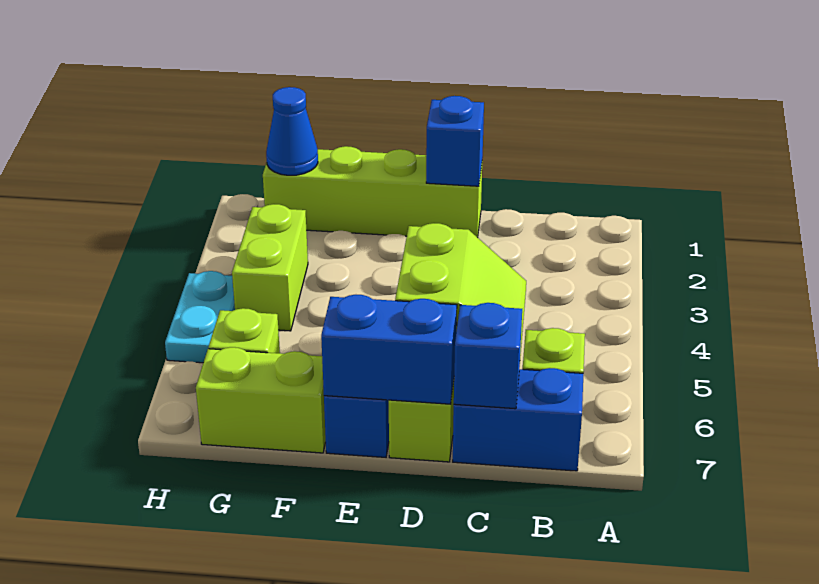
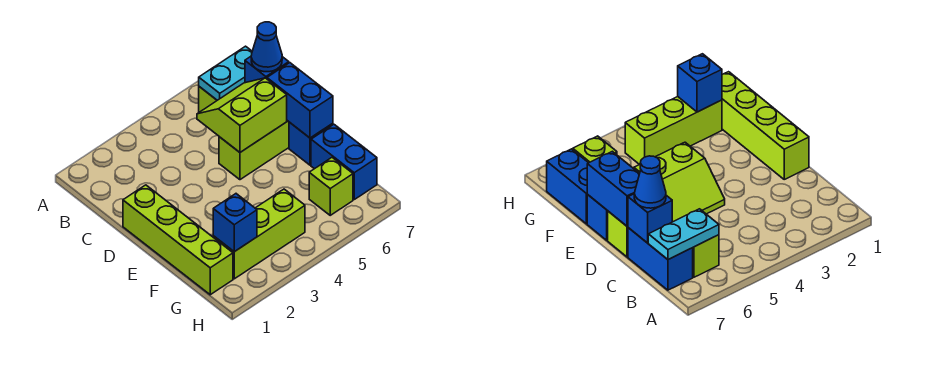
blue 1x1 brick [426,96,484,186] -> blue 1x1 brick moved to [213,194,257,252]
lime 1x2 brick [196,347,326,453] -> blue 1x2 brick [311,124,377,199]
blue 1x1 cone [266,87,318,175] -> blue 1x1 cone moved to [251,22,282,72]
lime 1x2 brick [232,204,308,331] -> lime 1x3 brick [213,189,305,279]
cyan 1x2 plate [165,271,235,363] -> cyan 1x2 plate moved to [199,46,252,100]

